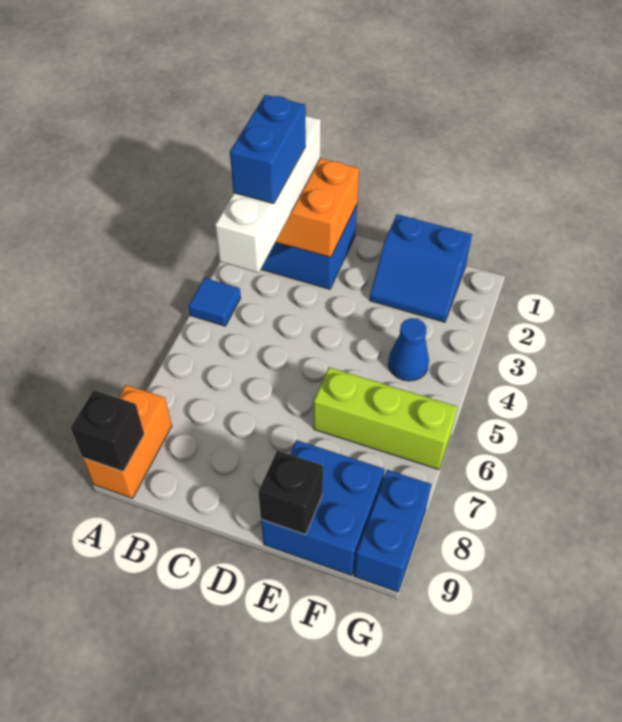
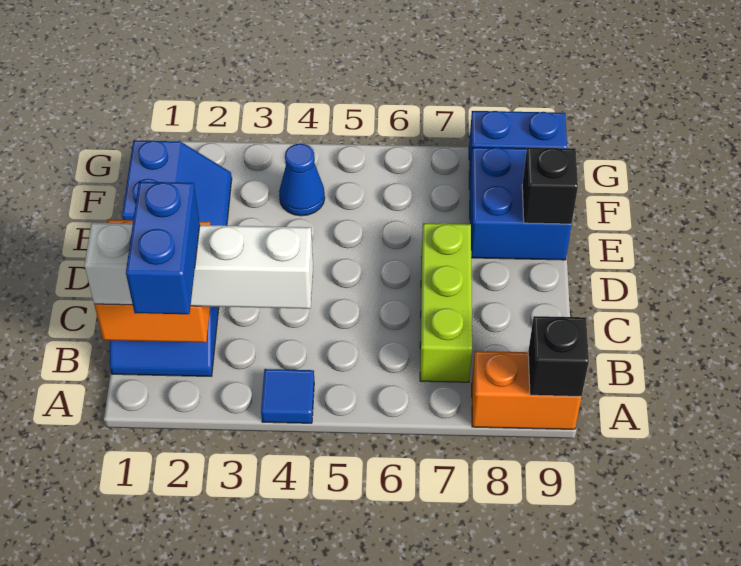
blue 1x2 brick [230,95,306,204] -> blue 1x2 brick turned to [126,182,200,314]
lime 1x3 brick [314,367,457,469] -> lime 1x3 brick moved to [420,223,472,382]

